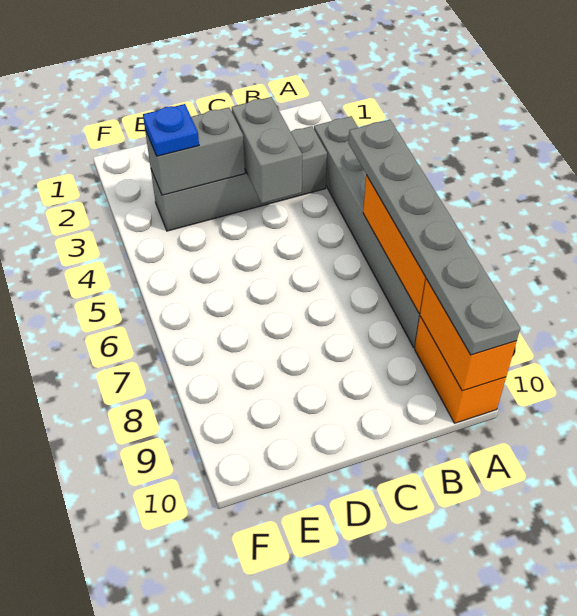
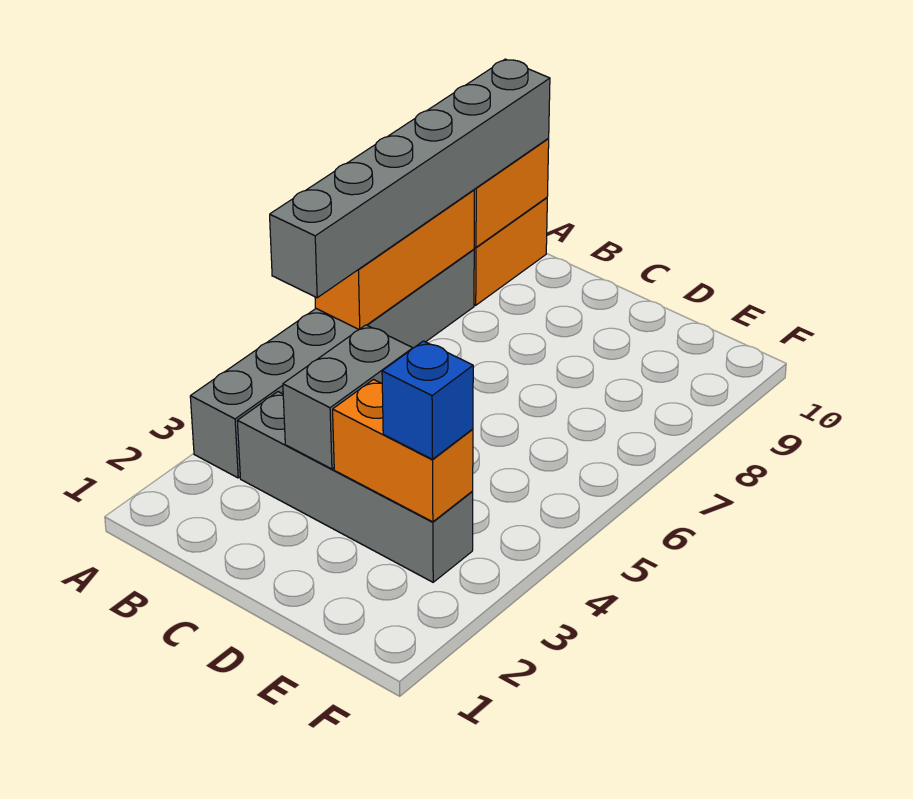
grey 1x6 plate [349,120,520,355] -> grey 1x6 brick [270,59,550,298]
grey 1x2 brick [145,107,245,195] -> orange 1x2 brick [333,380,473,522]
blue 1x1 plate [143,104,199,156] -> blue 1x1 brick [382,341,473,459]

